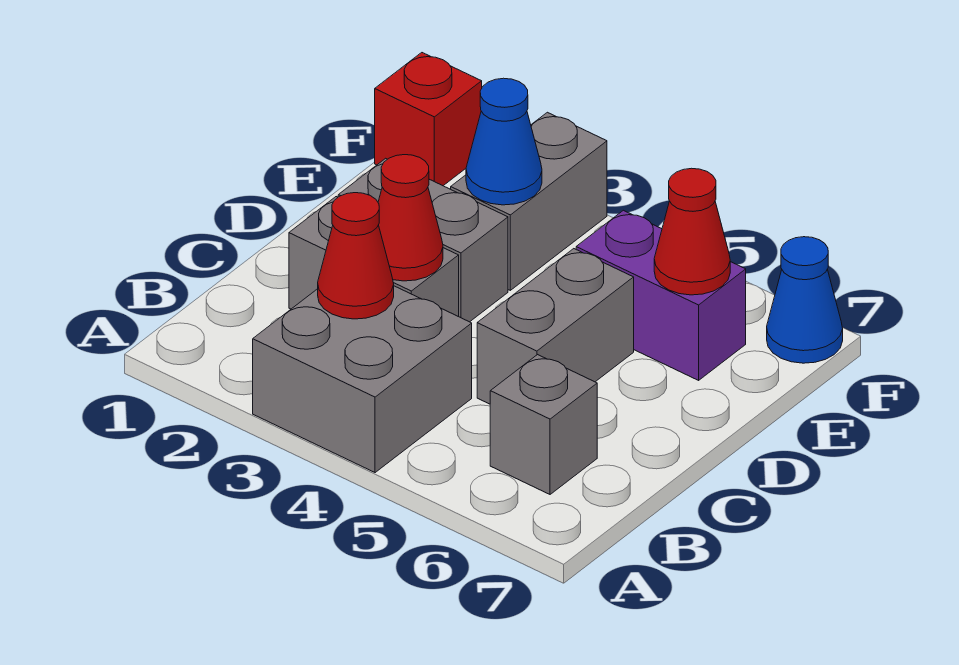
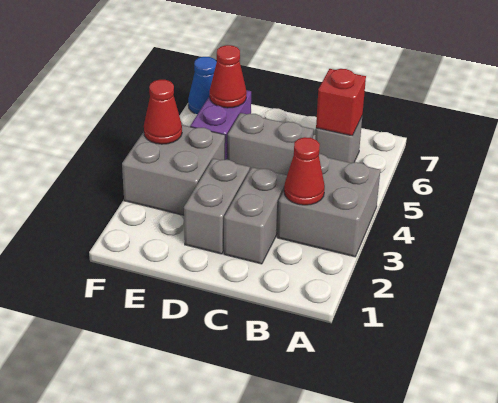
red 1x1 cone [378,155,443,281] -> red 1x1 cone moved to [144,80,182,144]
grey 1x2 brick [451,112,607,290] -> grey 2x2 brick [122,125,225,215]
blue 1x1 cone [466,78,542,205] -> none
red 1x1 brick [375,53,482,186] -> red 1x1 brick moved to [316,69,366,136]

